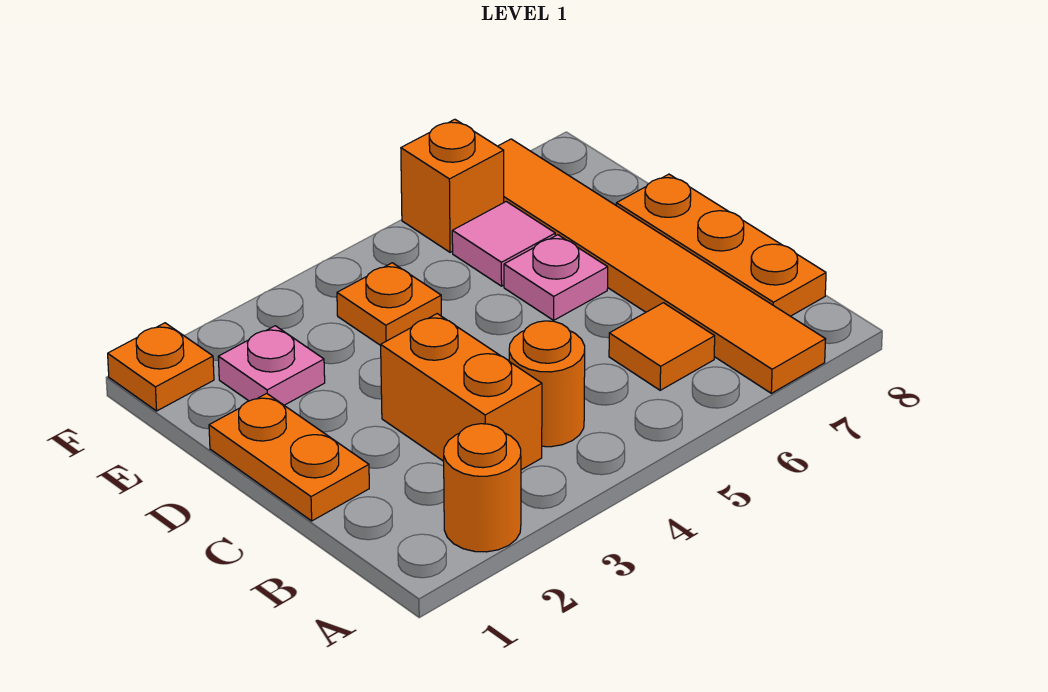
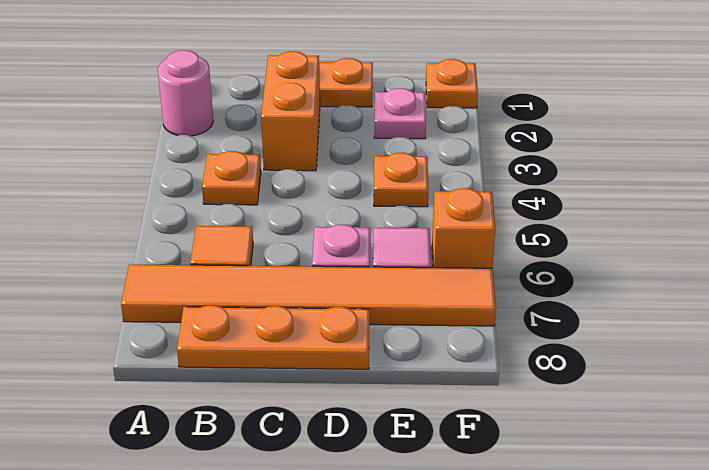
orange 1x1 round brick [444,424,521,552] -> pink 1x1 round brick [158,50,213,136]
orange 1x2 brick [381,314,542,470] -> orange 1x2 brick turned to [261,51,320,171]
orange 1x1 round brick [509,321,585,447] -> orange 1x1 plate [202,151,261,205]

